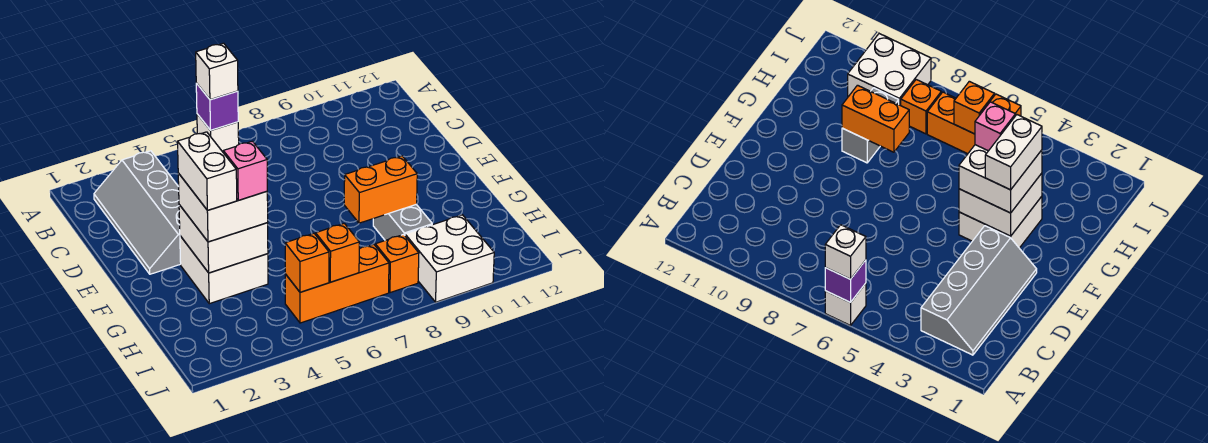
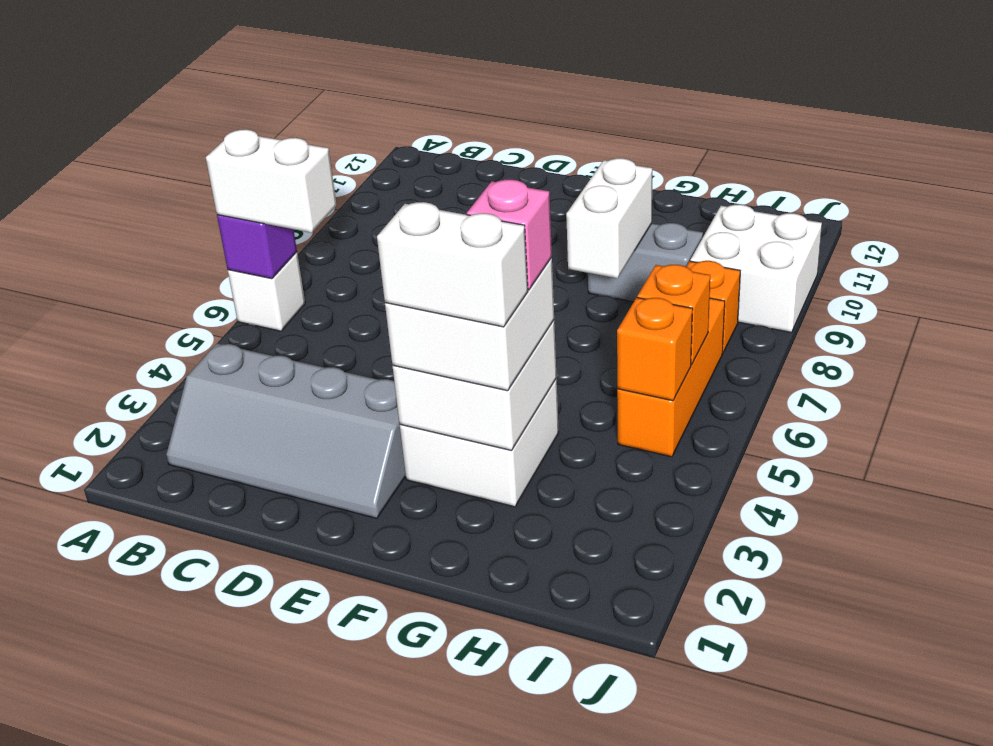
white 1x1 brick [196,43,238,100] -> white 1x2 brick [206,129,337,233]
orange 1x2 brick [344,156,417,223] -> white 1x2 brick [566,158,652,278]

